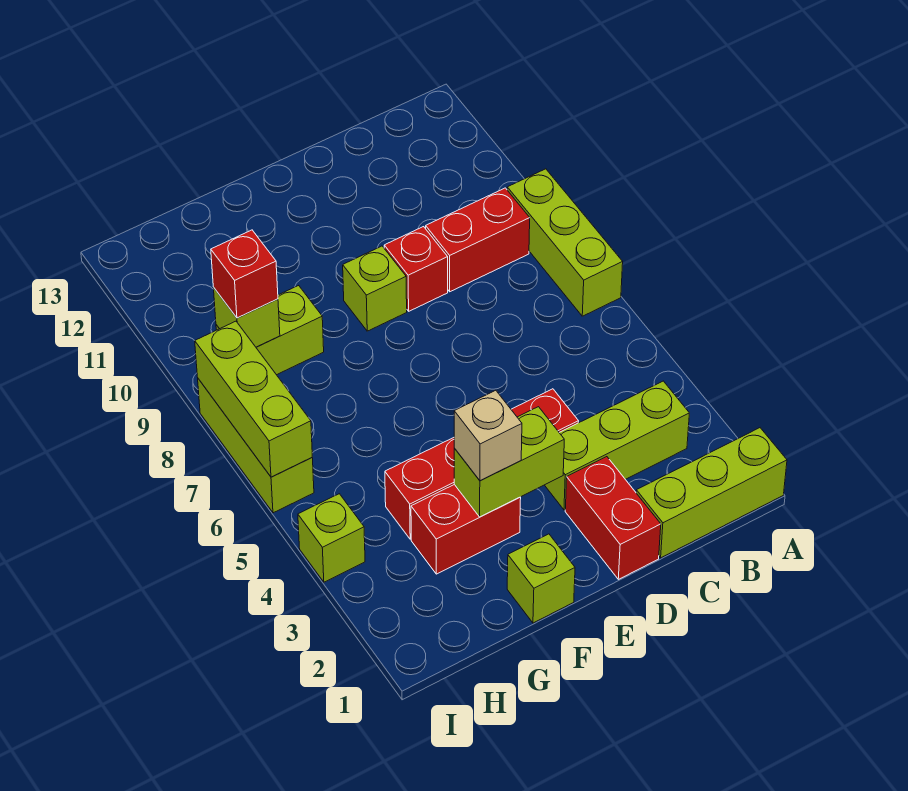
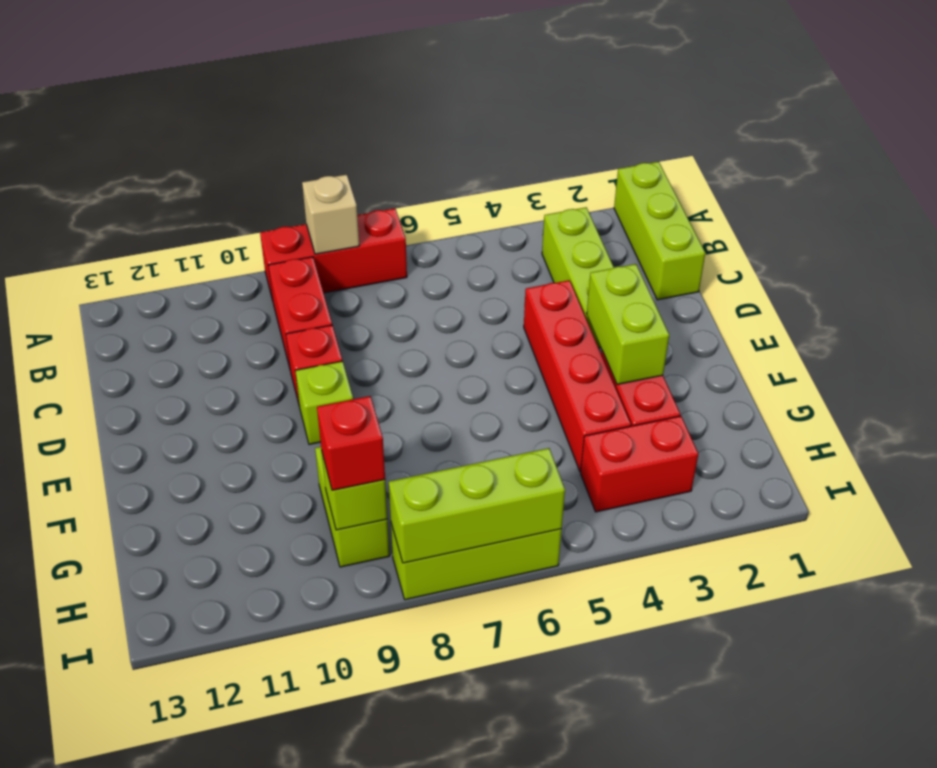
lime 1x3 brick [507,169,623,316] -> red 1x3 brick [260,208,407,300]
red 1x2 brick [565,457,661,579] -> red 1x2 brick moved to [581,416,698,512]
lime 1x1 brick [507,534,575,623] -> none
tan 1x1 brick [454,390,522,481] -> tan 1x1 brick moved to [302,175,359,254]
lime 1x1 brick [298,494,365,582] -> none

